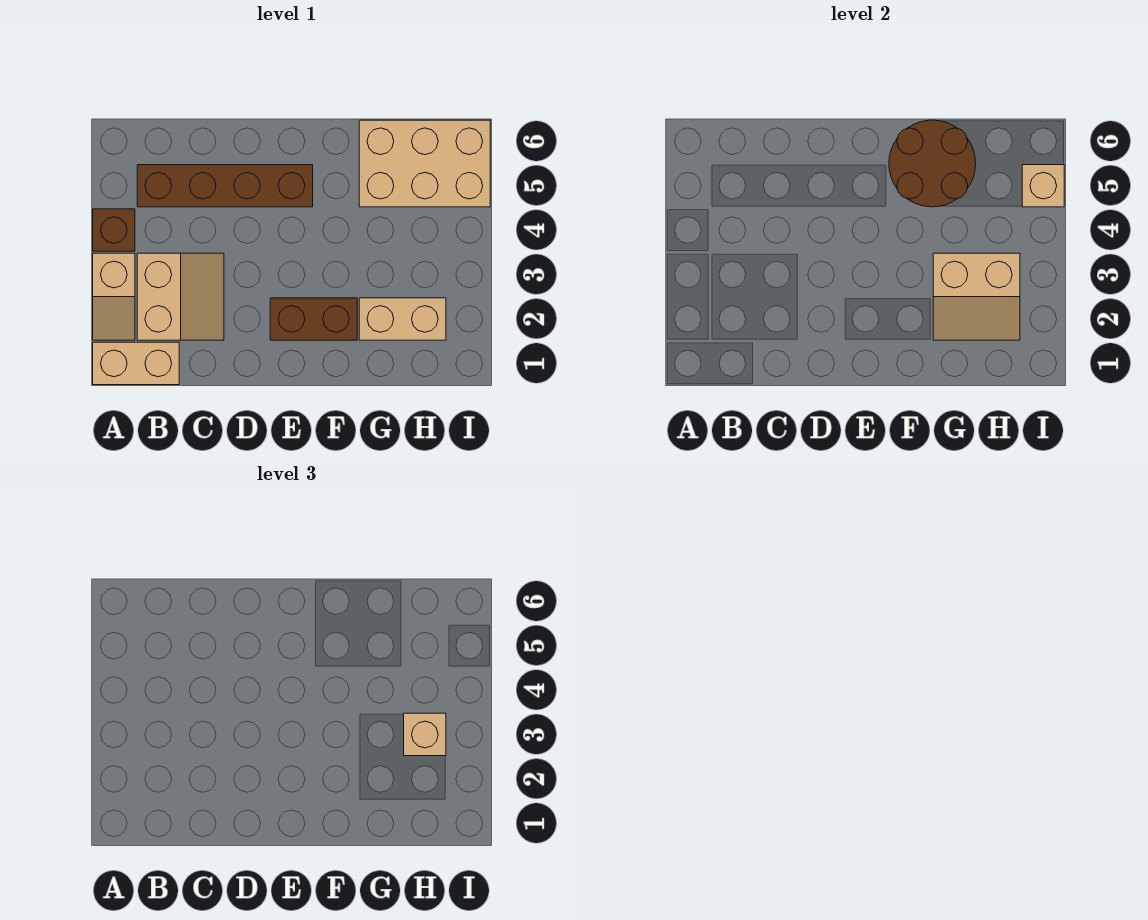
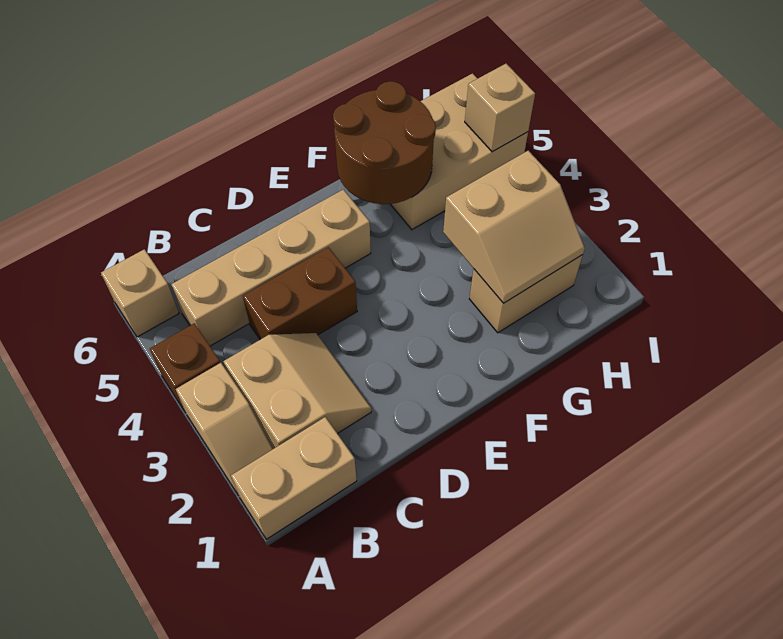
brown 1x4 brick [137,165,313,207] -> tan 1x4 brick [171,189,371,346]
brown 1x2 brick [270,298,357,340] -> brown 1x2 brick moved to [243,247,357,339]
tan 1x1 brick [404,713,446,756] -> tan 1x1 brick moved to [101,249,179,337]

